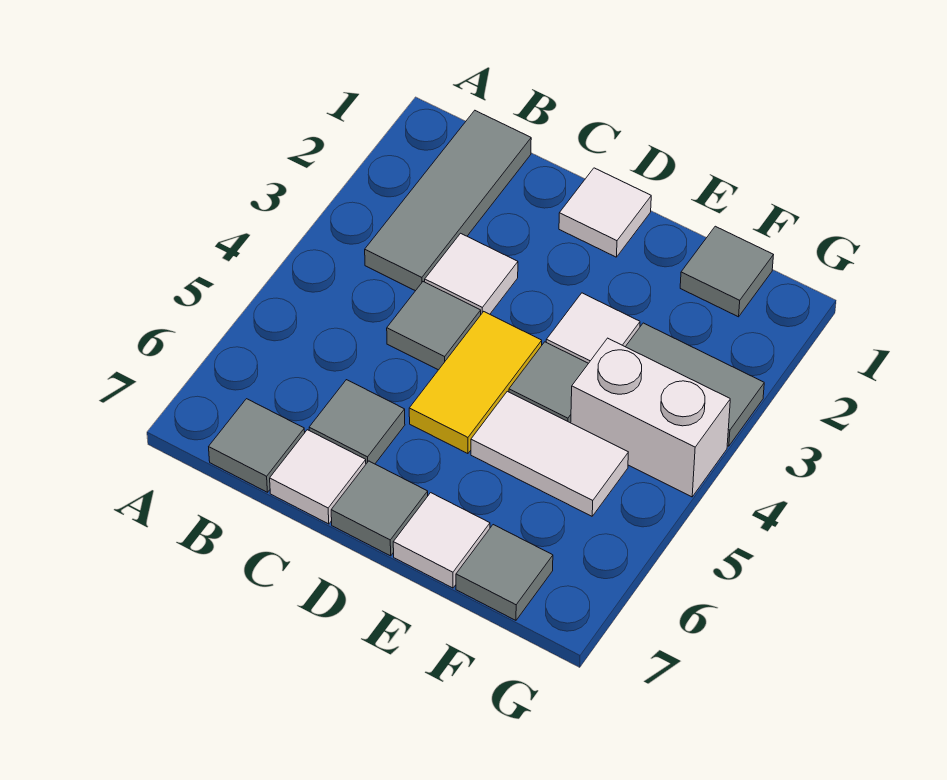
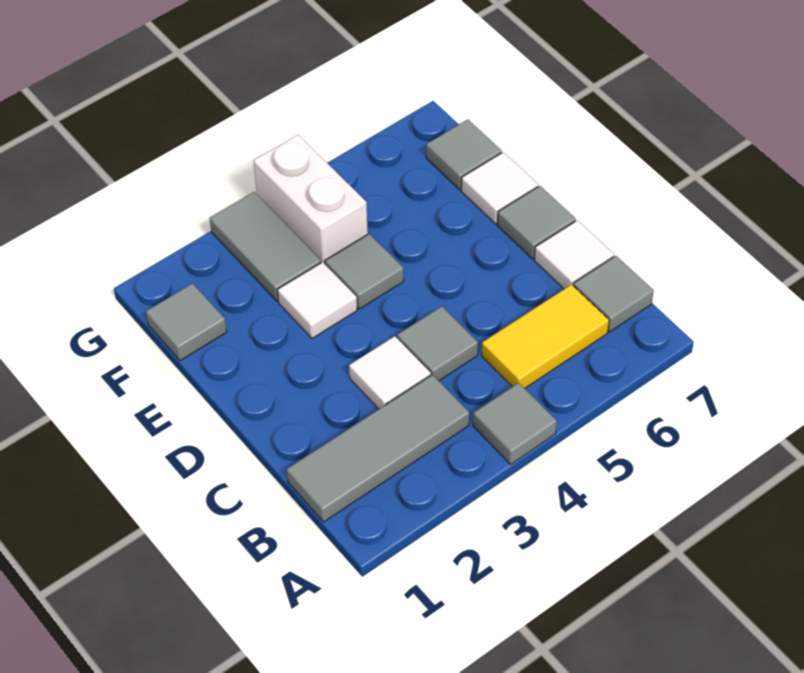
grey 1x1 tile [309,380,405,464] -> grey 1x1 tile moved to [473,383,557,464]
white 1x1 tile [559,168,651,257] -> none
yellow 1x2 tile [409,312,542,454] -> yellow 1x2 tile moved to [482,284,609,388]
white 1x2 tile [471,391,628,516] -> none

